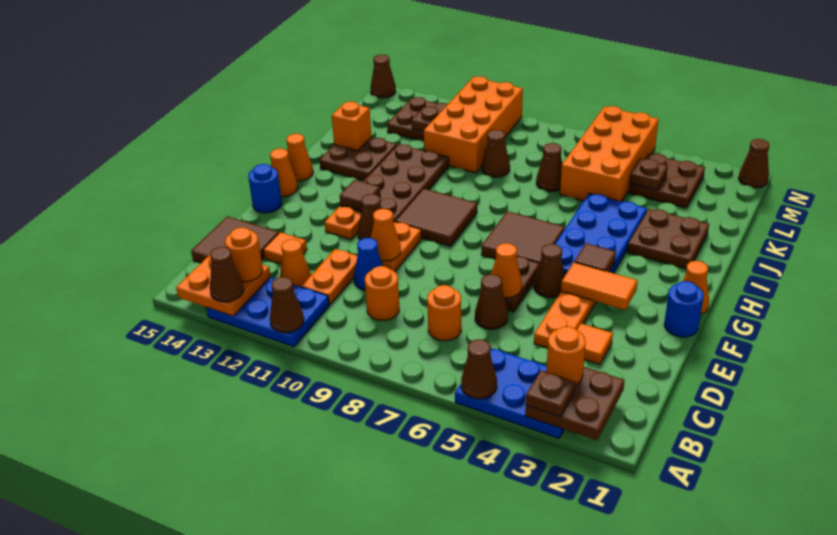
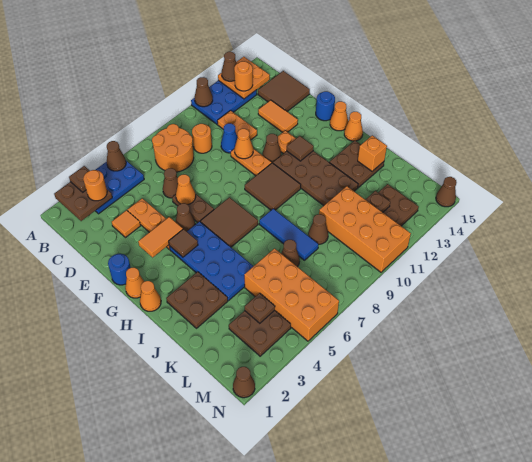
orange 1x1 round brick [427,285,461,341] -> orange 2x2 round brick [152,124,194,172]
orange 1x1 cone [280,239,311,287] -> orange 1x1 cone moved to [140,281,161,311]
orange 1x1 tile [263,232,307,264] -> orange 1x2 tile [258,100,298,132]
none -> blue 1x3 tile [259,209,318,260]

